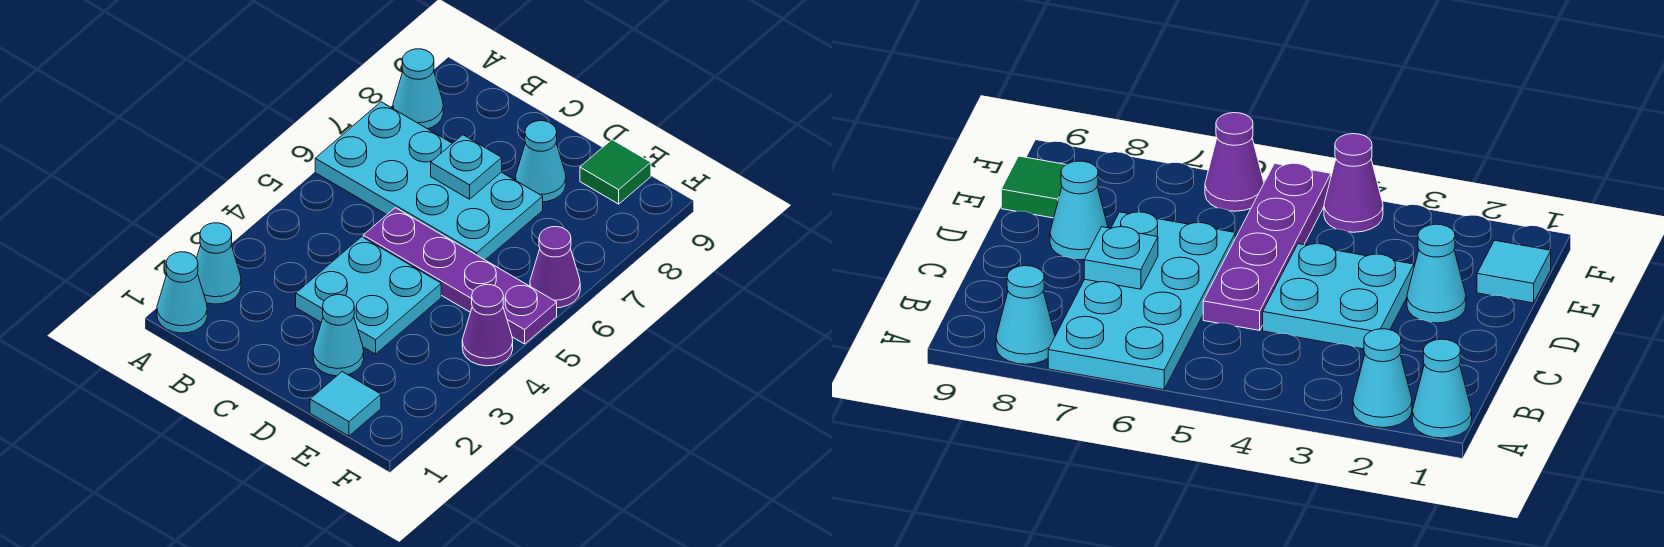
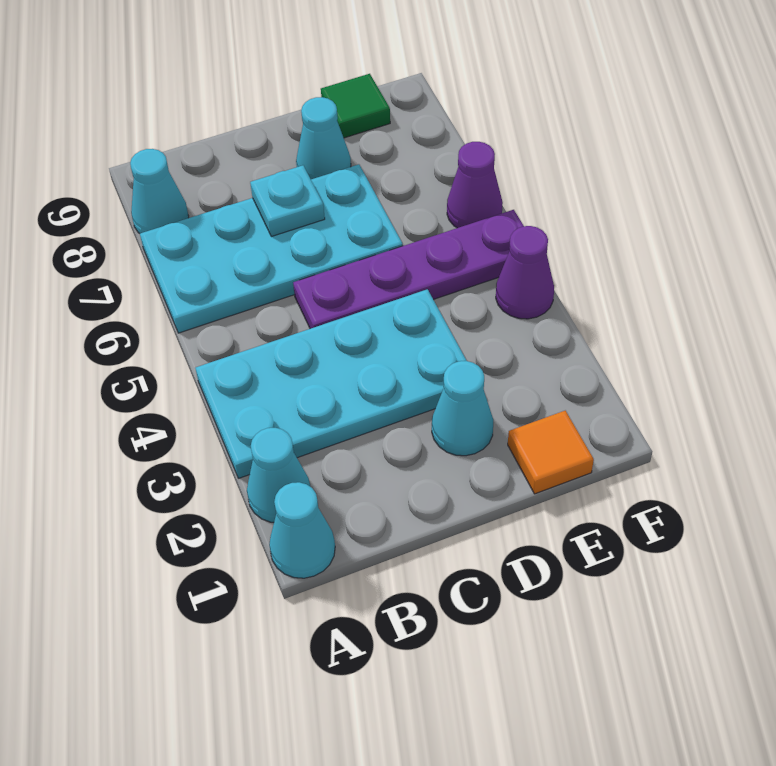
cyan 2x2 plate [296,237,441,354] -> cyan 2x4 plate [196,289,467,478]
cyan 1x1 tile [310,372,381,436] -> orange 1x1 tile [508,411,594,494]

